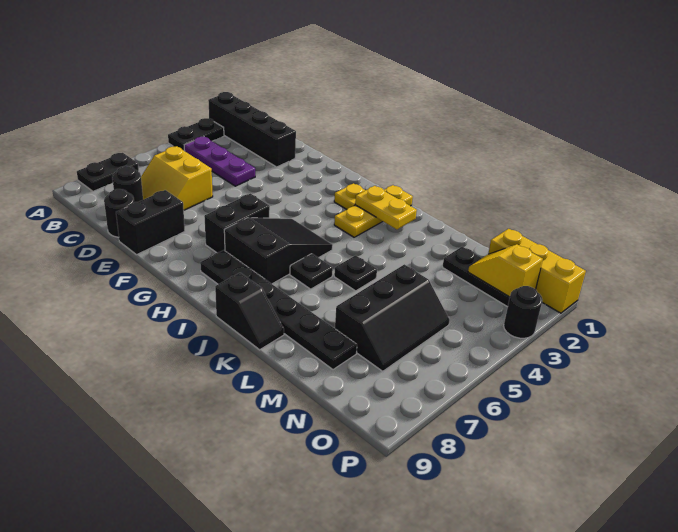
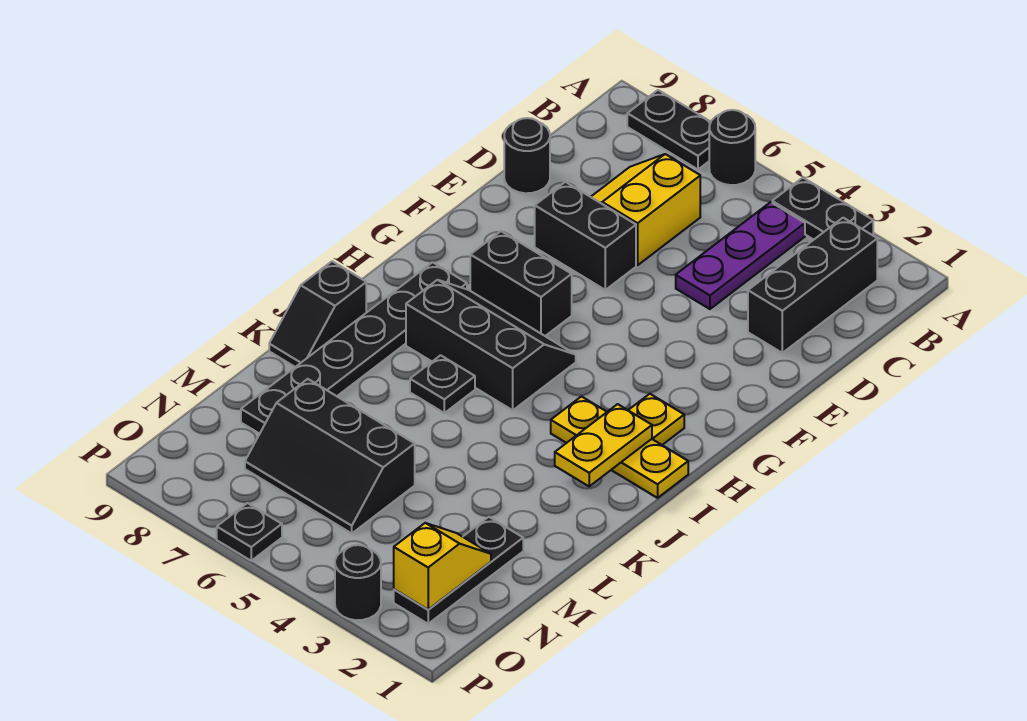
black 1x4 brick [208,92,296,167] -> black 1x3 brick [748,218,877,353]
black 1x1 round brick [112,166,143,202] -> black 1x1 round brick moved to [709,110,755,185]
black 1x2 brick [116,190,185,255] -> black 1x2 brick moved to [535,182,636,290]
black 2x3 slope [224,218,333,284] -> black 2x3 slope turned to [406,280,576,410]
black 1x1 plate [334,255,377,291] -> black 1x1 plate moved to [217,503,282,561]
yellow 1x3 brick [488,229,586,313] -> none

